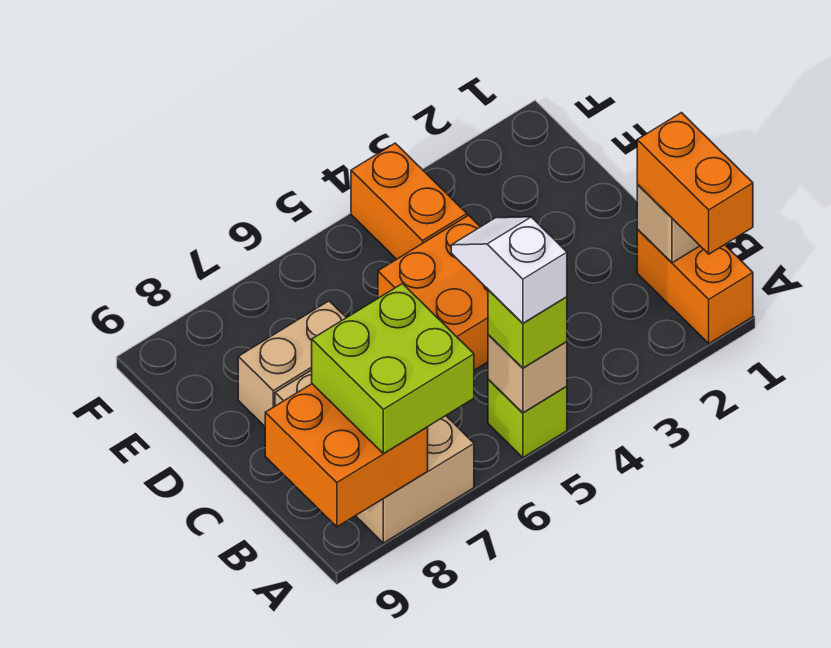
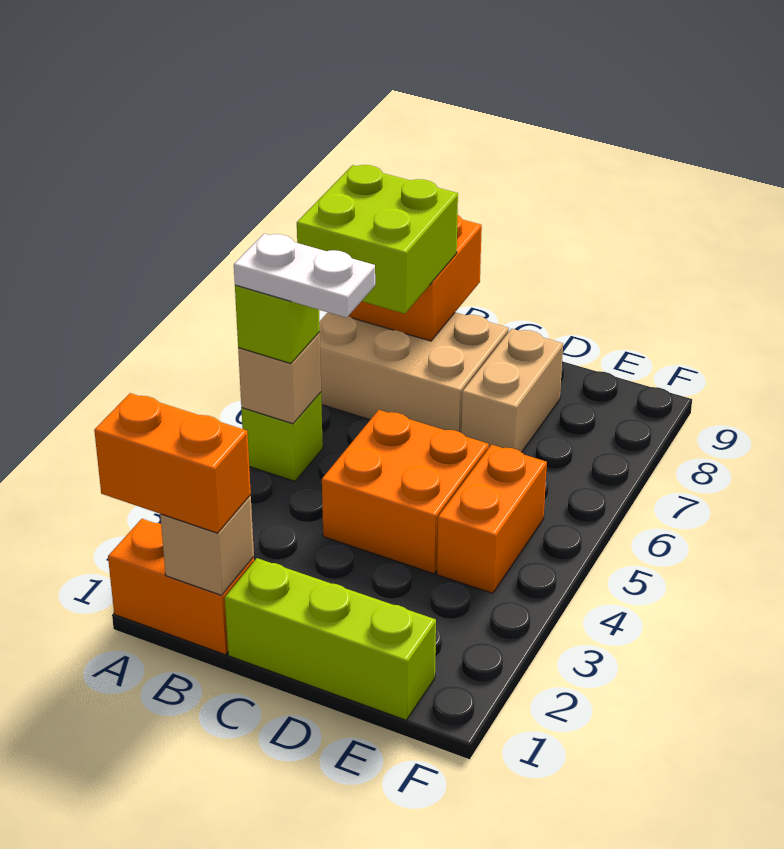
white 1x2 slope [451,217,567,323] -> white 1x2 plate [234,234,375,318]
none -> lime 1x3 brick [225,558,436,720]
orange 1x2 brick [351,143,467,259] -> orange 1x2 brick turned to [437,445,547,593]

